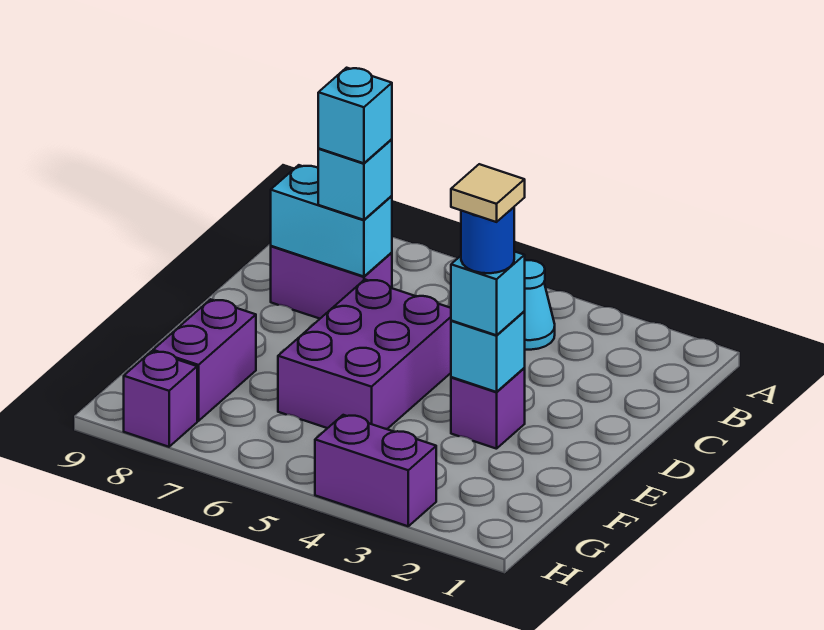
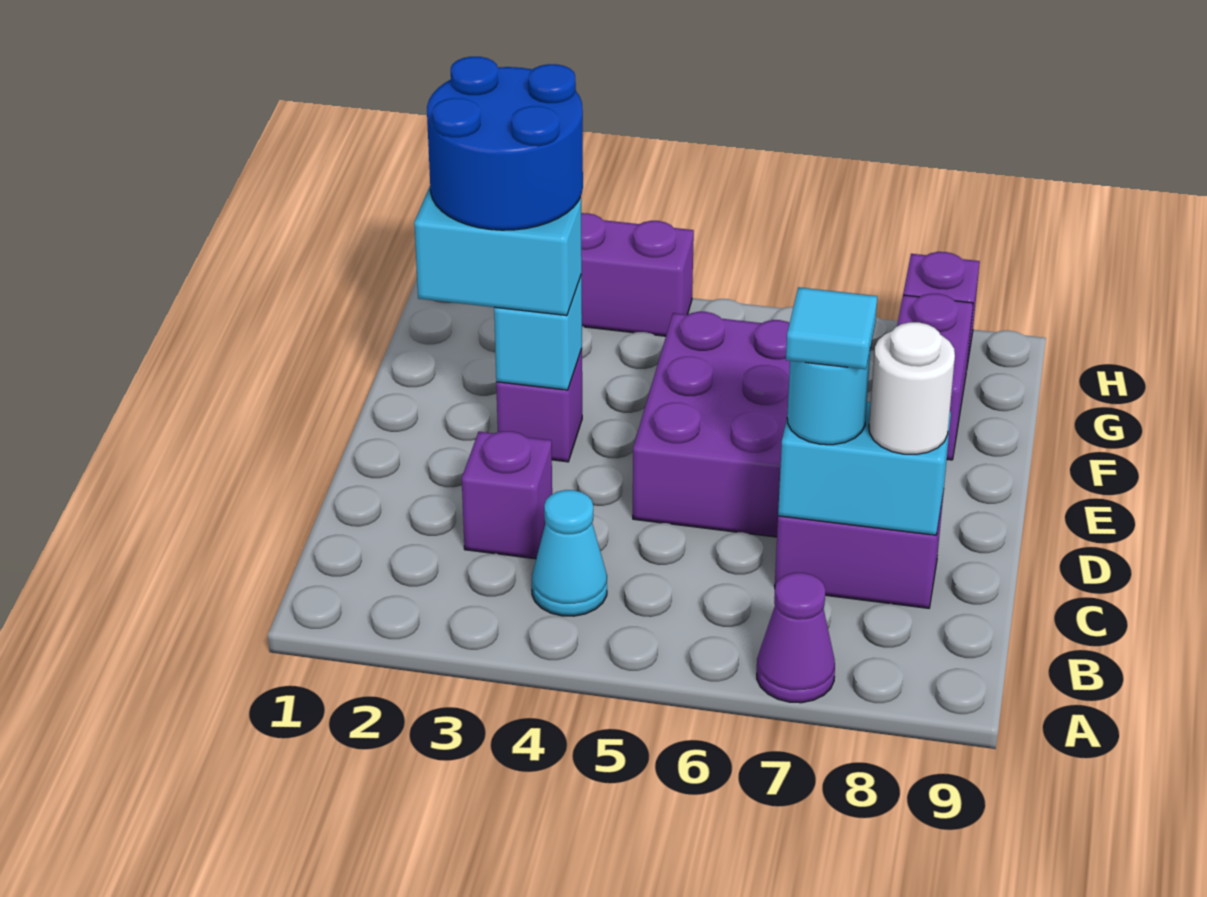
none -> purple 1x1 cone [757,573,835,703]
none -> purple 1x1 brick [462,431,552,559]
cyan 1x1 brick [318,139,392,220] -> cyan 1x1 round brick [787,348,871,445]
cyan 1x1 brick [318,68,392,163] -> cyan 1x1 tile [786,287,877,369]
none -> white 1x1 round brick [869,322,955,454]
cyan 1x1 brick [451,251,525,335] -> cyan 1x2 brick [414,187,582,316]
blue 1x1 round brick [461,207,514,273] -> blue 2x2 round brick [427,57,583,230]
tan 1x1 tile [451,164,525,222] -> none

